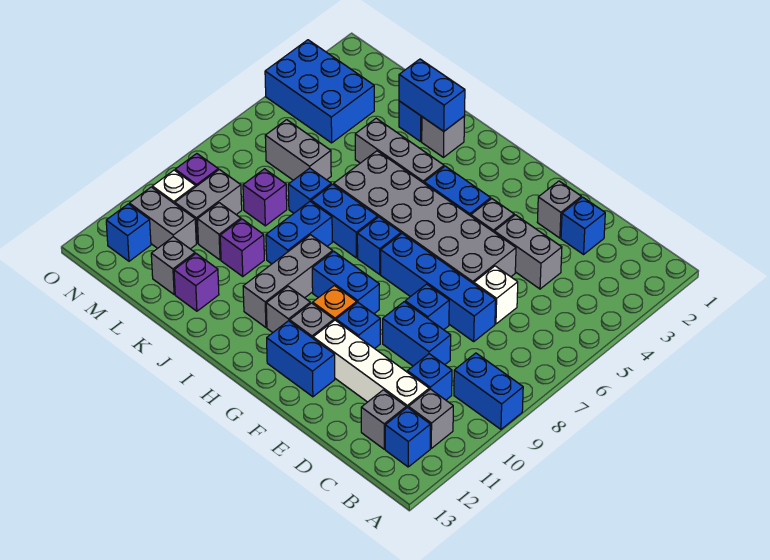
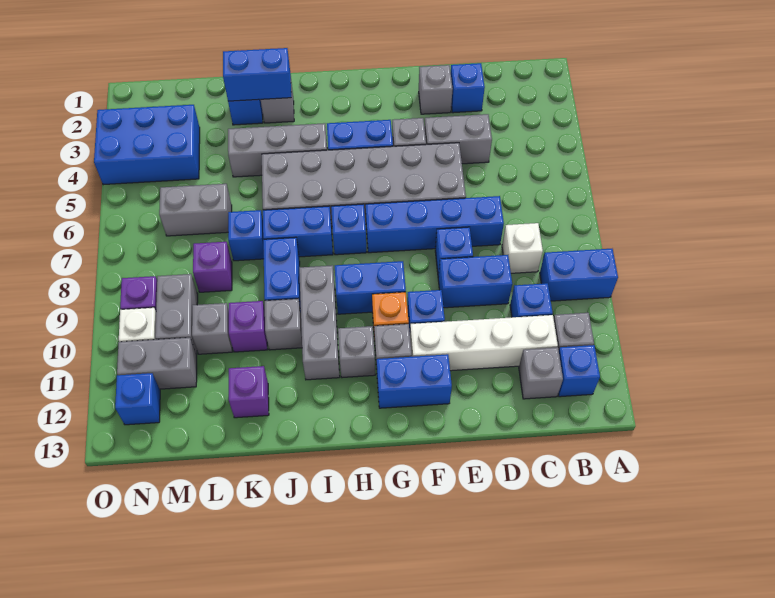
white 1x1 brick [474,266,518,324] -> white 1x1 brick moved to [502,223,543,273]
grey 1x1 brick [151,237,195,294] -> grey 1x1 brick moved to [265,299,302,350]

